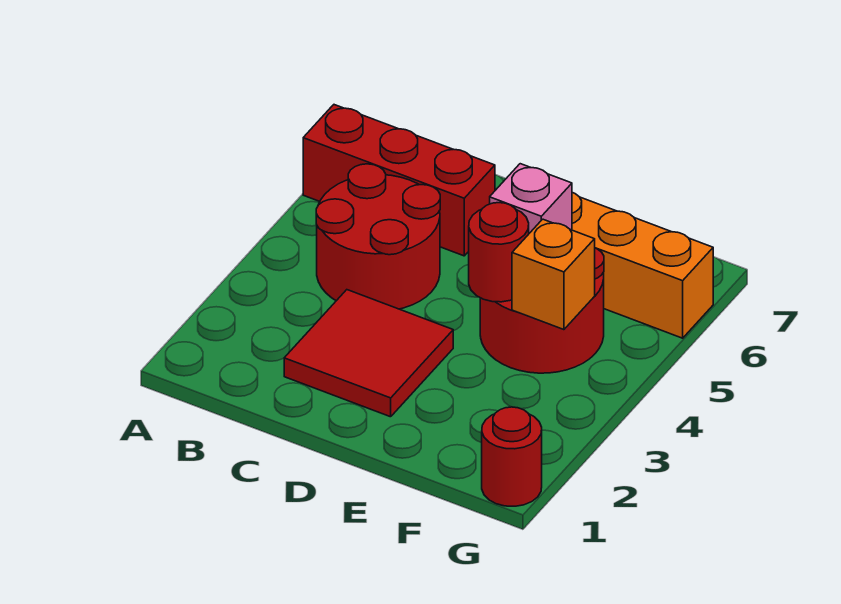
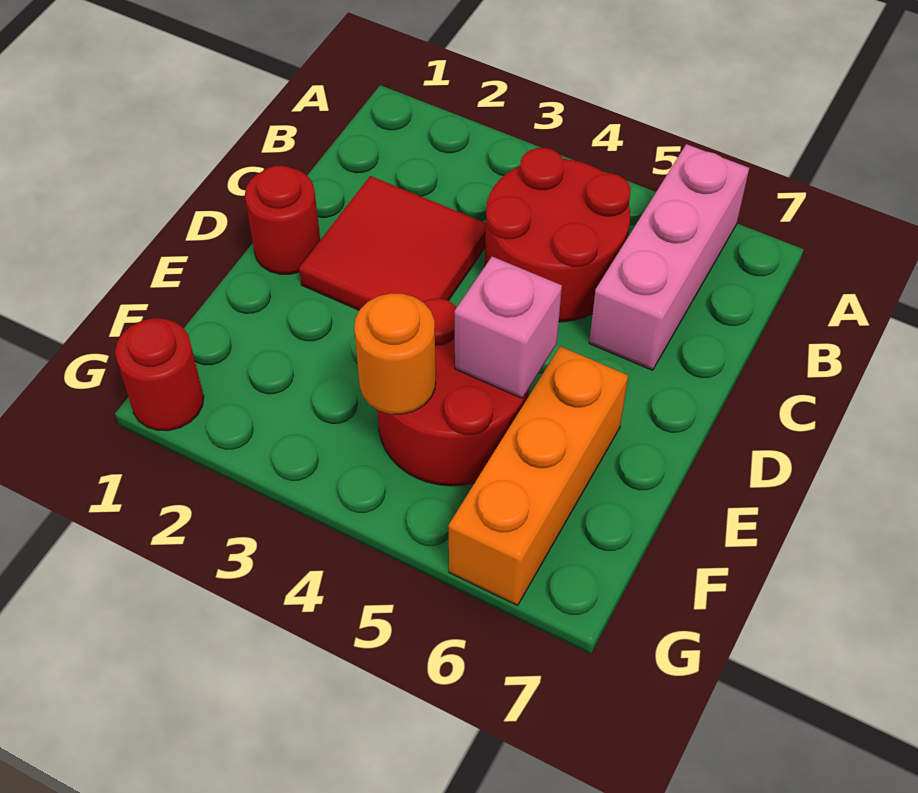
red 1x3 brick [303,105,495,256] -> pink 1x3 brick [589,144,749,370]
red 1x1 round brick [469,203,529,302] -> red 1x1 round brick moved to [245,166,320,274]
orange 1x1 brick [512,219,595,330] -> orange 1x1 round brick [354,293,436,414]

